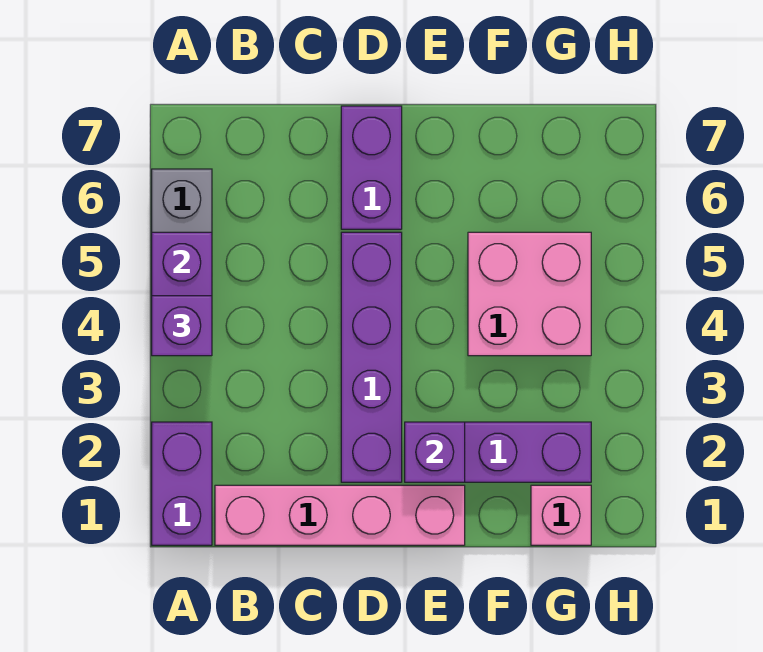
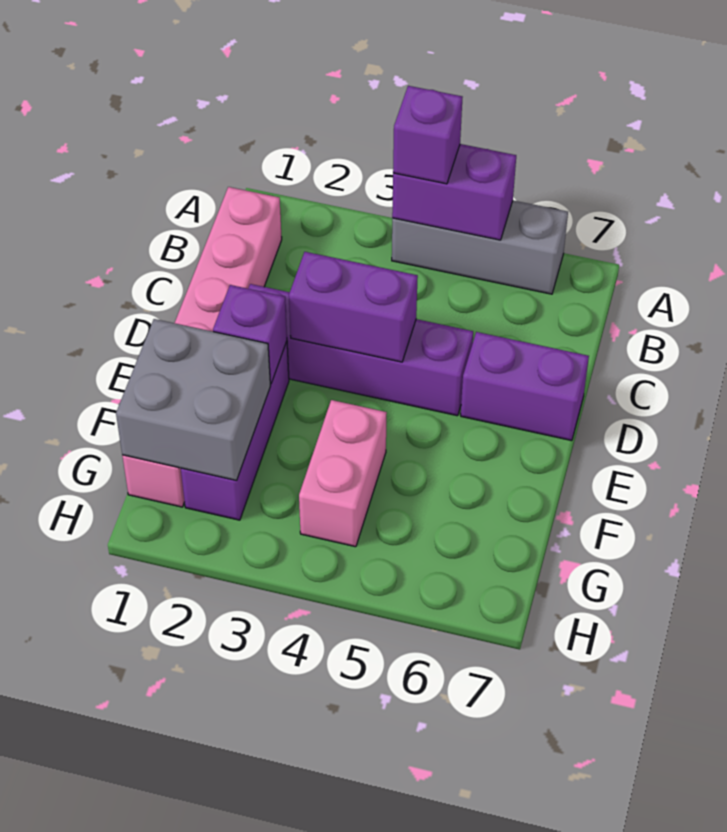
purple 1x2 brick [152,422,212,545] -> purple 1x2 brick moved to [289,252,418,362]
none -> grey 2x2 brick [116,319,270,481]
pink 2x2 brick [468,232,591,356] -> pink 1x2 brick [299,400,387,547]

